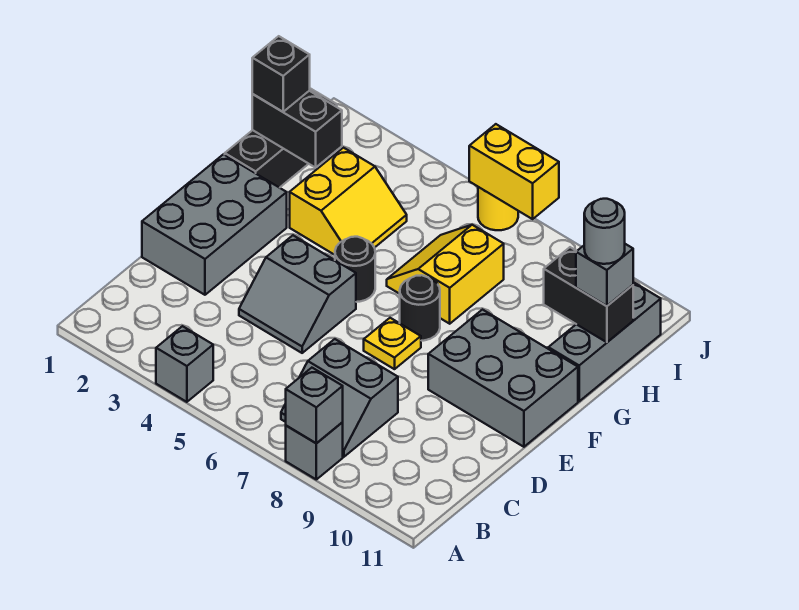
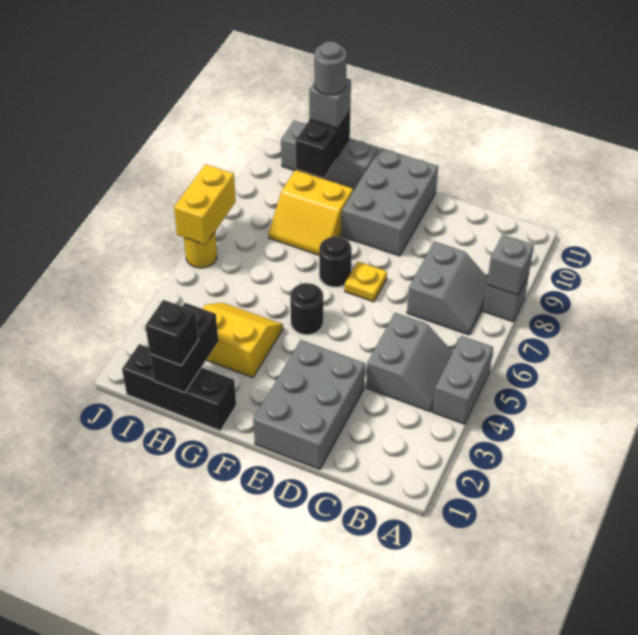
grey 1x1 brick [156,326,213,402] -> grey 1x2 brick [433,336,493,424]
grey 2x3 brick [142,154,287,295] -> grey 2x3 brick turned to [253,340,365,469]
grey 2x2 slope [239,235,356,353] -> grey 2x2 slope moved to [366,313,453,412]
yellow 2x2 slope [387,225,504,324] -> yellow 2x2 slope moved to [269,170,353,255]

